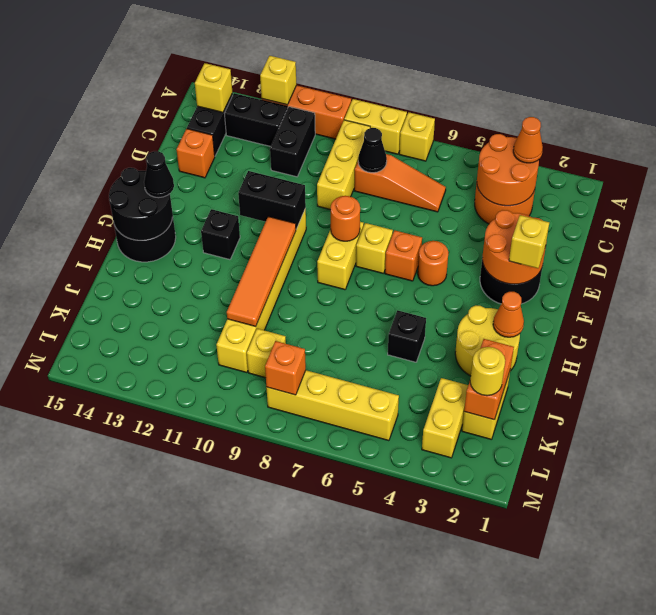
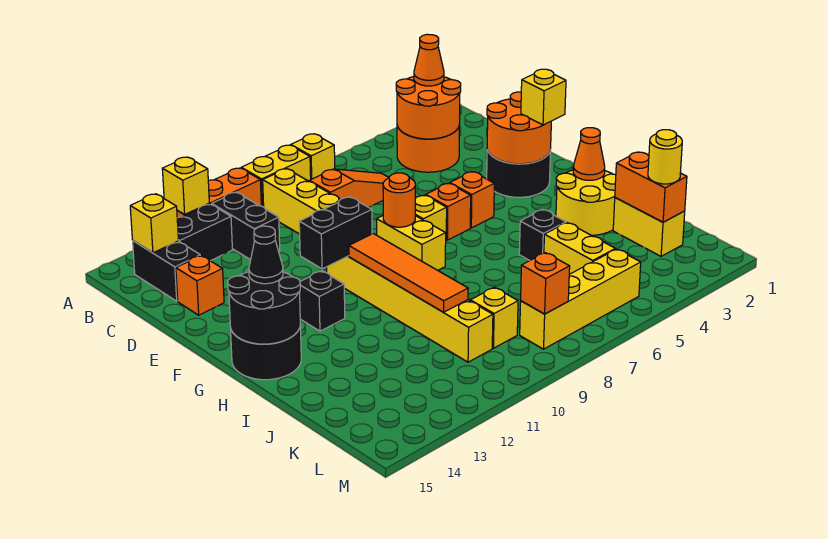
black 1x1 cone [358,128,387,173] -> none
orange 1x1 round brick [418,241,448,286] -> orange 1x1 brick [450,172,494,228]
yellow 1x2 brick [422,378,468,458] -> yellow 1x2 brick moved to [544,223,615,274]

